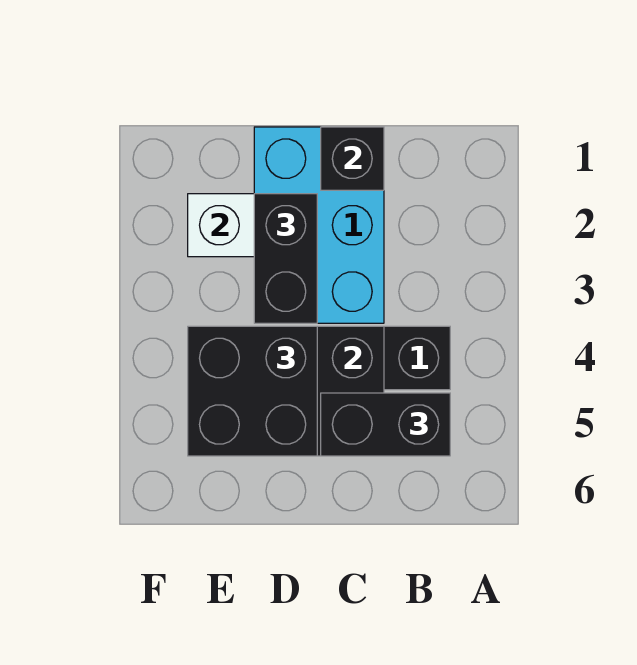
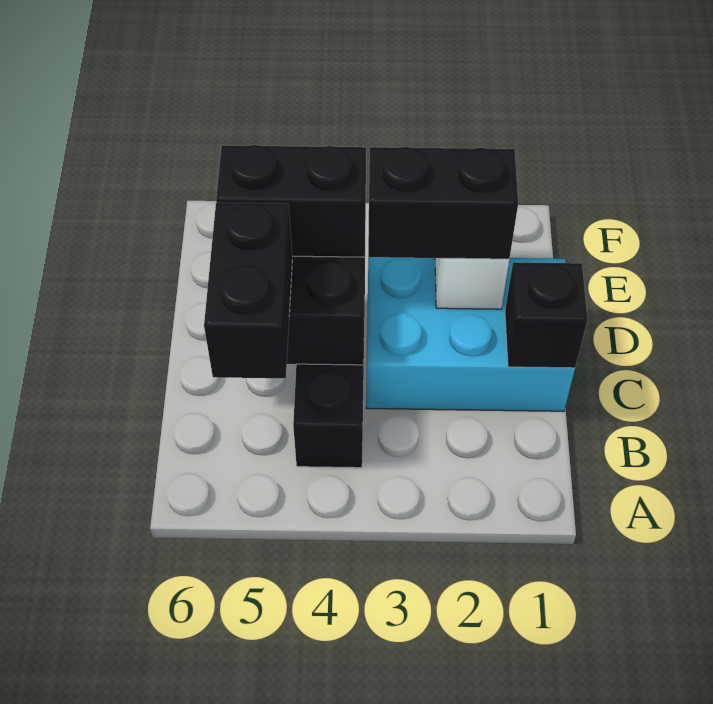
black 2x2 brick [188,326,317,456] -> black 1x2 brick [216,145,366,257]

